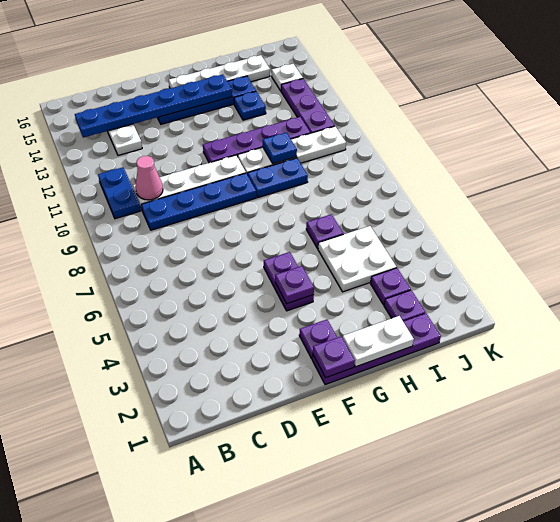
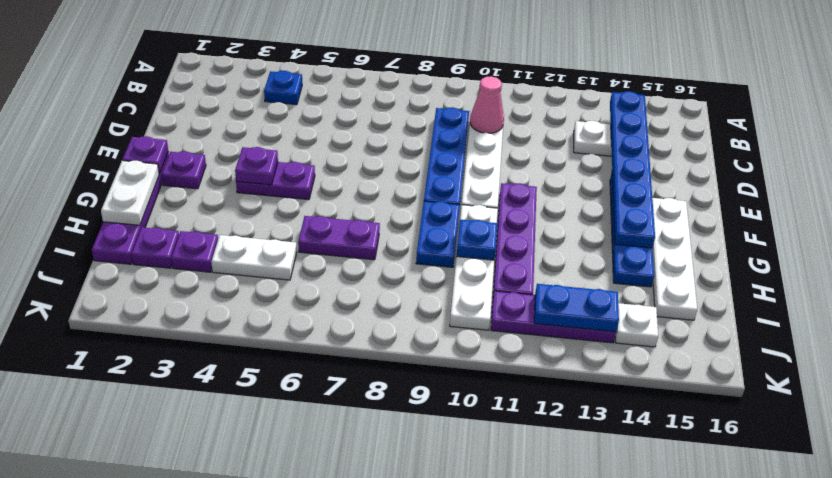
blue 1x2 plate [98,167,141,219] -> blue 1x2 plate moved to [534,284,619,332]
white 2x2 plate [318,226,396,292] -> white 1x2 plate [211,235,297,280]
purple 1x1 plate [306,214,343,249] -> purple 1x2 plate [298,216,380,260]
blue 1x1 plate [234,91,266,120] -> blue 1x1 plate moved to [264,71,302,105]

